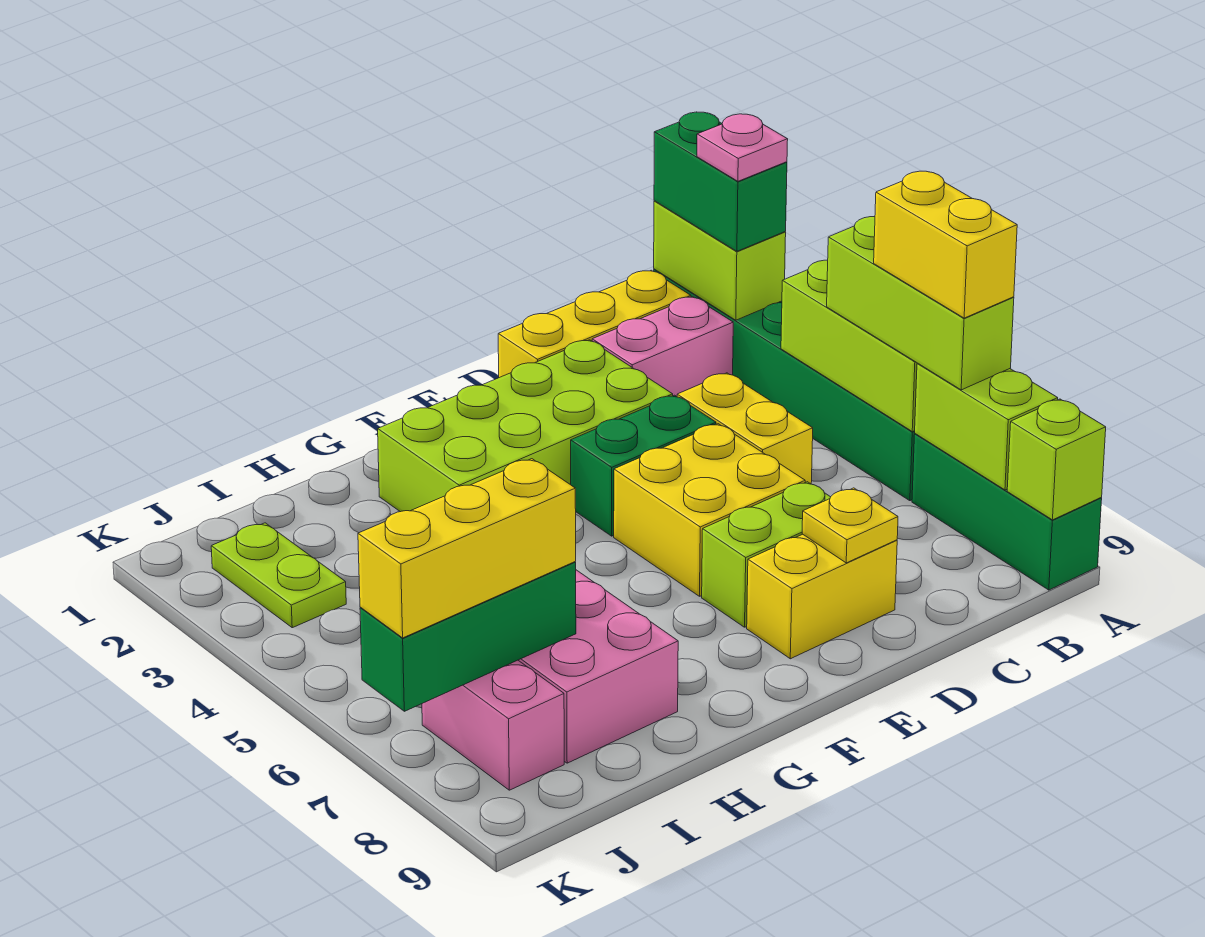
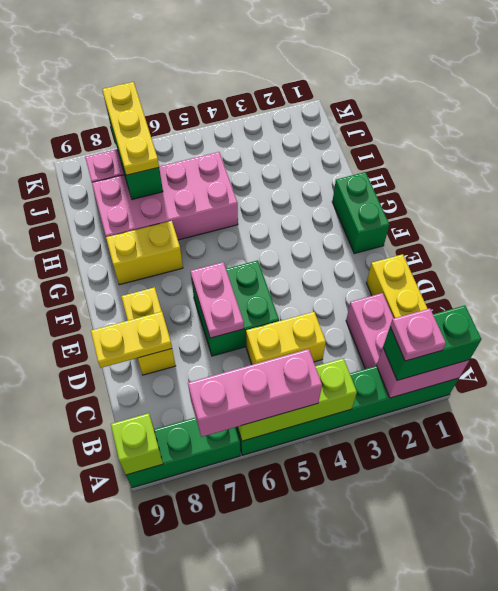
lime 1x2 brick [654,201,786,320] -> pink 1x2 brick [377,348,469,398]
lime 1x3 brick [827,217,1014,390] -> pink 1x3 brick [188,349,322,437]
yellow 1x2 brick [874,171,1017,318] -> yellow 1x2 brick moved to [106,221,183,285]
lime 1x2 brick [915,363,1058,490] -> none
lime 2x4 brick [378,340,673,512] -> none
green 1x2 brick [571,395,716,536] -> green 1x2 brick moved to [332,172,389,254]
yellow 2x2 brick [614,424,805,596] -> green 2x2 brick [192,260,279,356]
none -> pink 1x2 plate [191,262,244,338]
lime 1x2 brick [702,482,830,627] -> none
yellow 1x1 plate [802,488,898,563] -> yellow 1x2 plate [91,312,172,368]
yellow 1x3 brick [358,459,576,638] -> yellow 1x3 plate [102,82,159,175]
lime 1x2 plate [211,523,346,628] -> none

